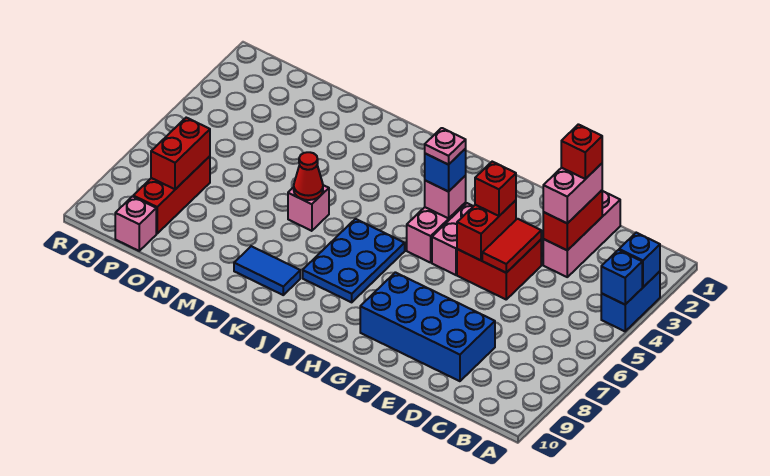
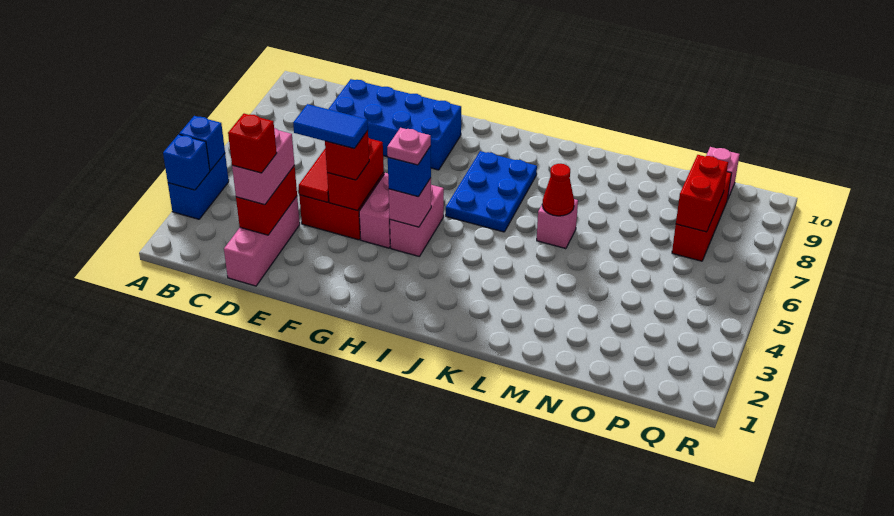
blue 1x2 tile [234,246,300,295] -> blue 1x2 tile moved to [293,104,368,149]

